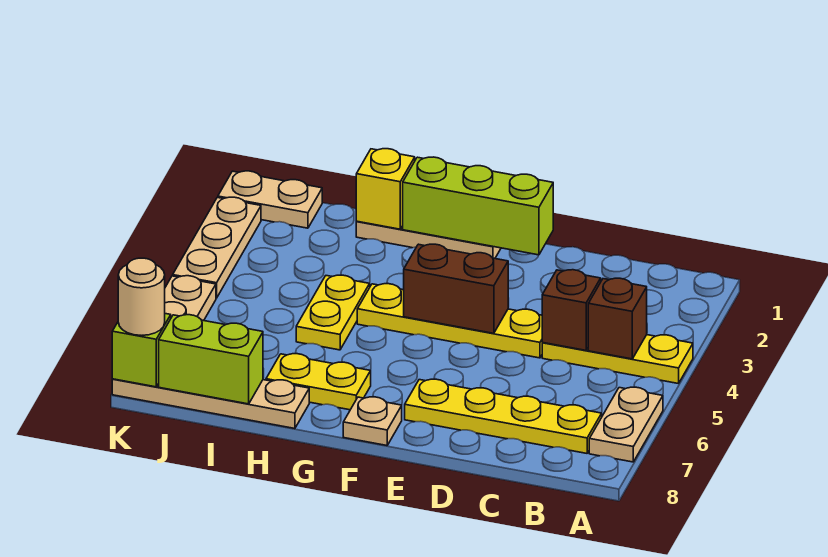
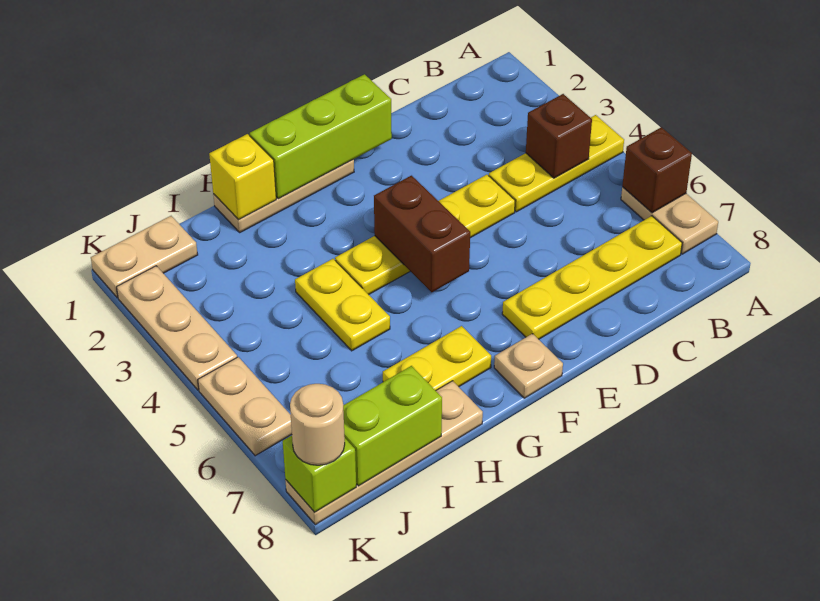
brown 1x1 brick [542,270,601,350] -> brown 1x1 brick moved to [622,127,692,213]
brown 1x2 brick [404,244,508,333] -> brown 1x2 brick turned to [374,176,470,292]

